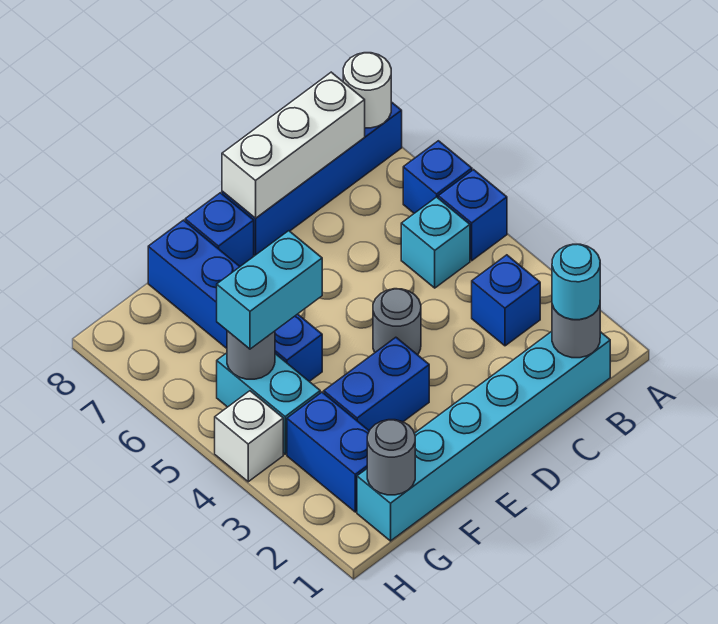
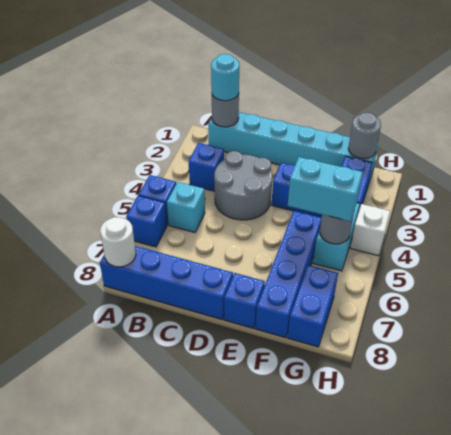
white 1x3 brick [222,72,365,218] -> none
grey 1x1 round brick [373,289,421,355] -> grey 2x2 round brick [214,151,273,220]
none -> blue 1x2 brick [288,265,338,347]

